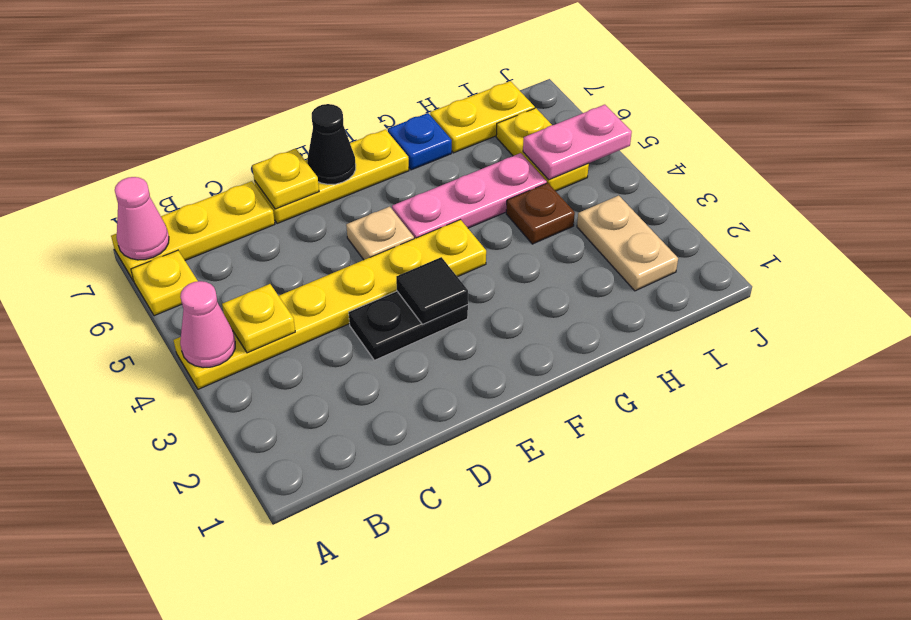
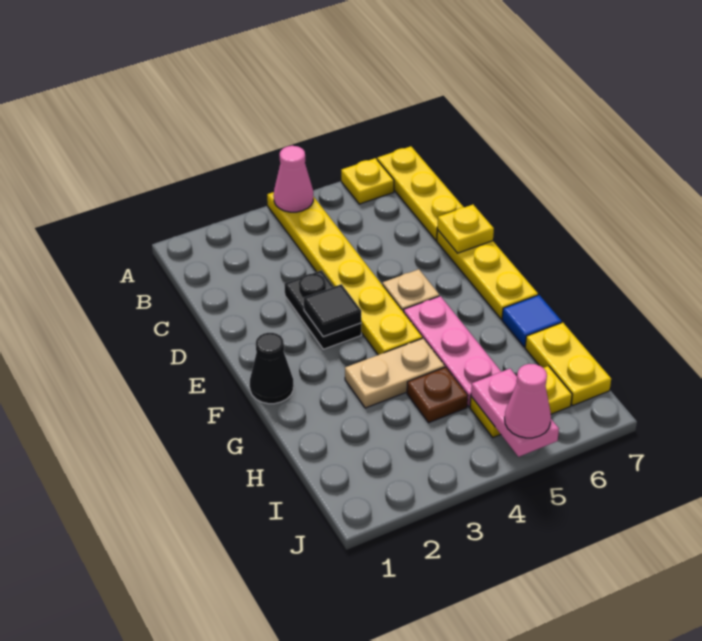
pink 1x1 cone [115,177,169,260] -> pink 1x1 cone moved to [505,364,551,438]
yellow 1x1 plate [222,284,295,353] -> none
black 1x1 cone [307,104,356,184] -> black 1x1 cone moved to [250,333,293,404]
blue 1x1 plate [388,113,452,170] -> blue 1x1 tile [502,295,562,347]
tan 1x2 plate [577,195,678,291] -> tan 1x2 plate moved to [345,338,445,408]

